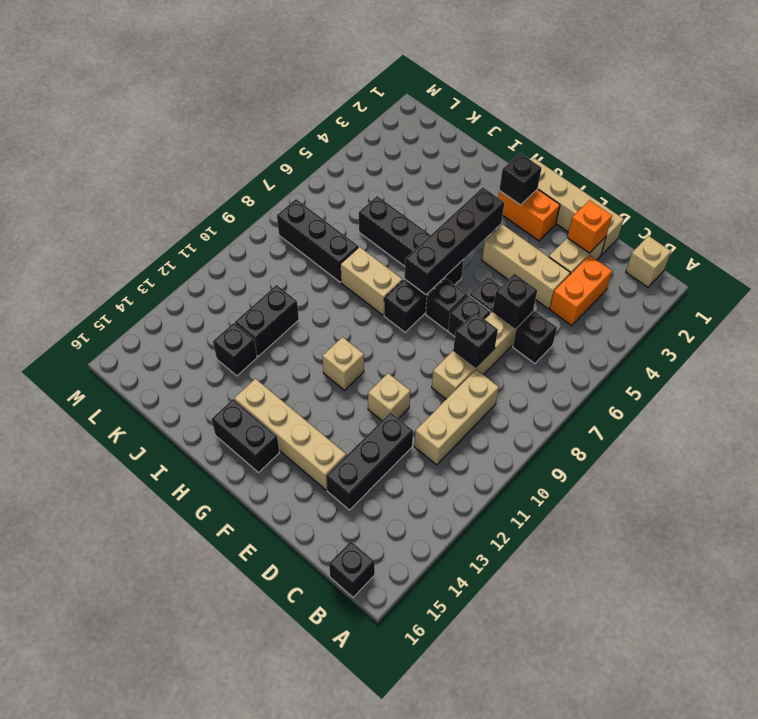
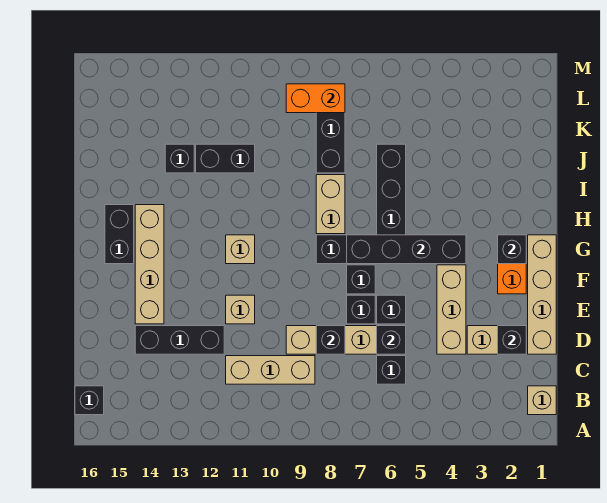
orange 1x2 brick [550,255,612,326] -> orange 1x2 brick moved to [286,84,345,113]
orange 1x1 brick [567,200,612,253] -> black 1x1 brick [498,326,526,354]

